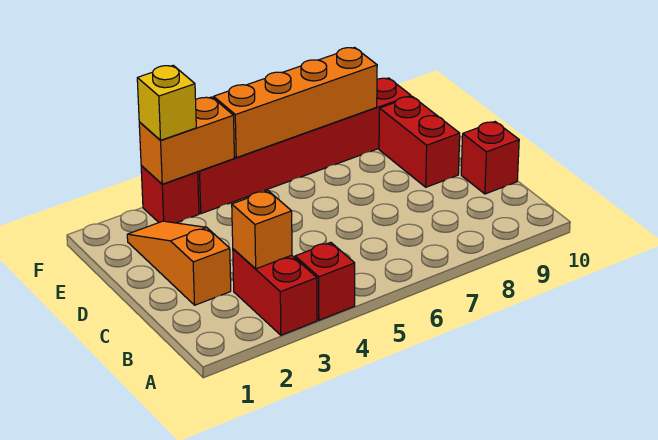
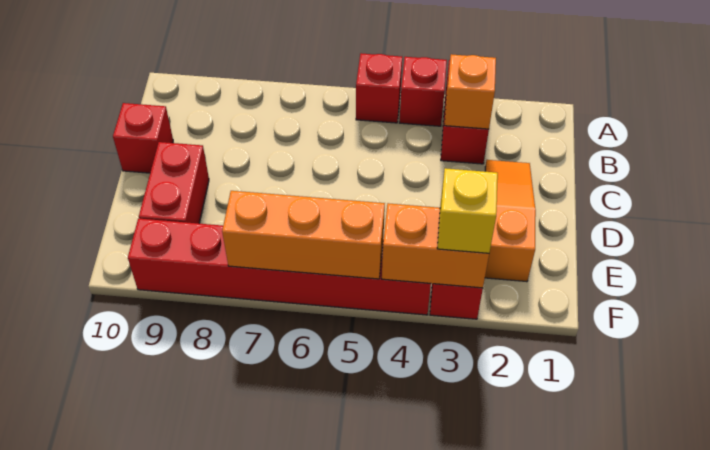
none -> red 1x1 brick [356,53,402,123]
orange 1x3 slope [127,221,231,305] -> orange 1x3 slope turned to [485,160,536,282]
orange 1x4 brick [214,48,377,158] -> orange 1x3 brick [222,191,385,279]

